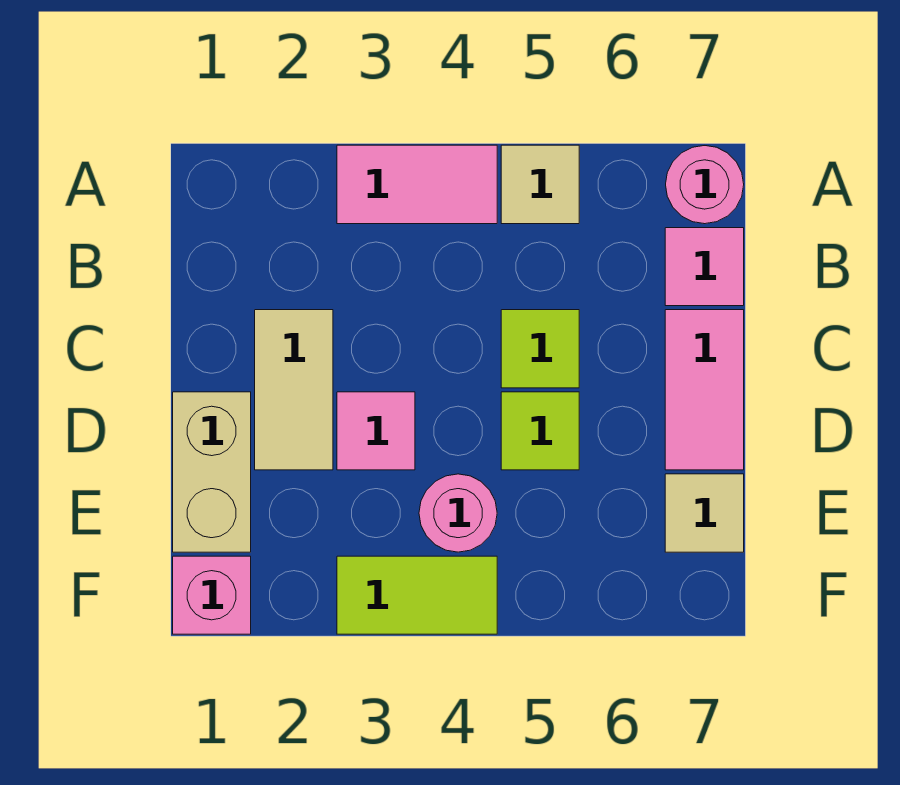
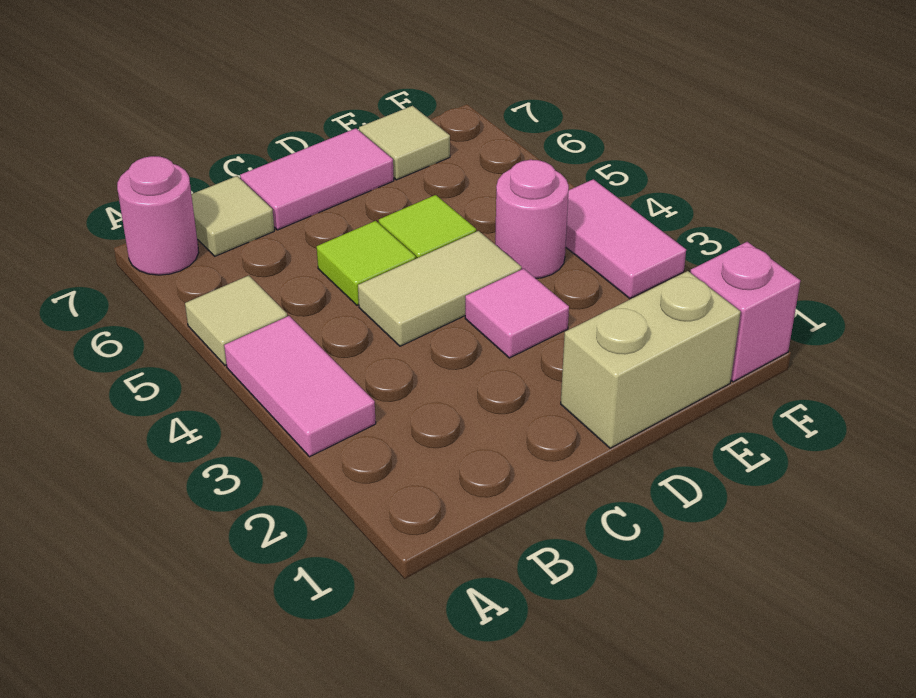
pink 1x1 tile [665,228,744,306] -> tan 1x1 tile [191,176,274,256]
tan 1x2 tile [255,310,333,470] -> tan 1x2 tile moved to [358,231,522,346]
lime 1x2 tile [337,556,497,634] -> pink 1x2 tile [566,179,686,298]

